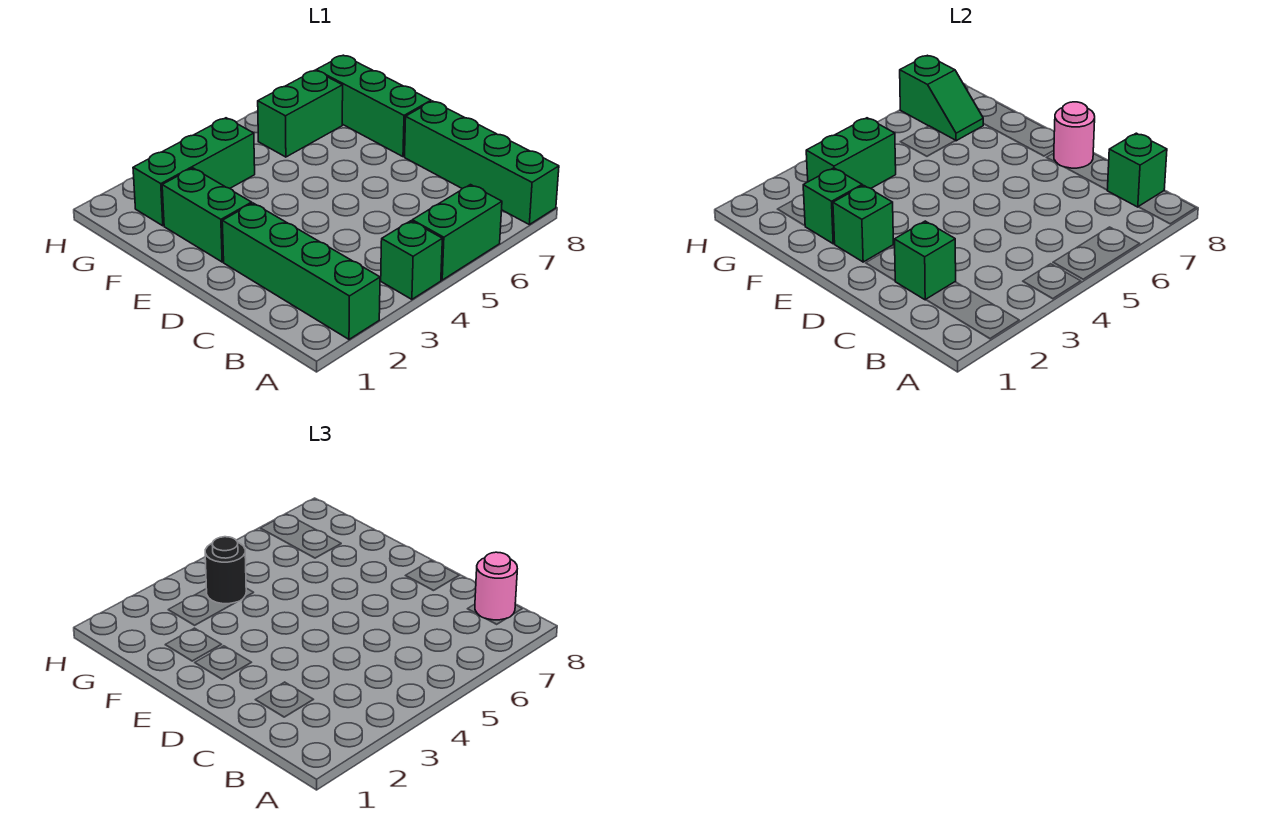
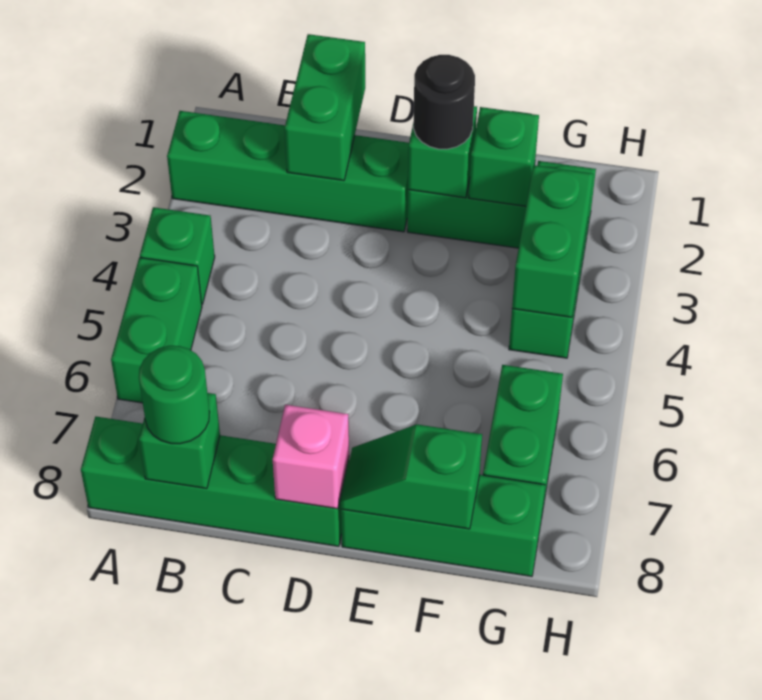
pink 1x1 round brick [475,552,517,620] -> green 1x1 round brick [139,346,210,444]
green 1x1 brick [895,221,956,300] -> green 1x2 brick [285,34,365,181]
pink 1x1 round brick [1054,102,1095,168] -> pink 1x1 brick [273,405,349,509]
black 1x1 round brick [205,537,246,604] -> black 1x1 round brick moved to [413,55,475,149]
green 1x2 slope [900,55,983,141] -> green 1x2 slope moved to [341,424,482,529]

